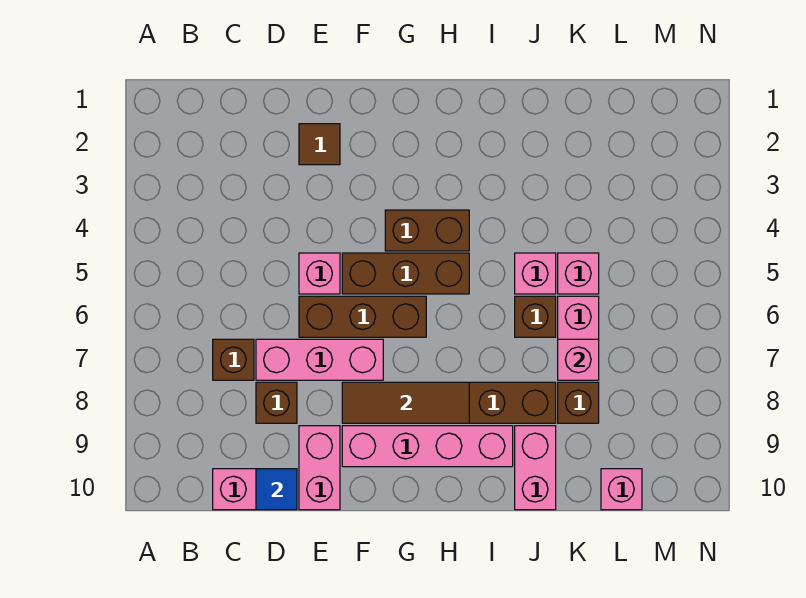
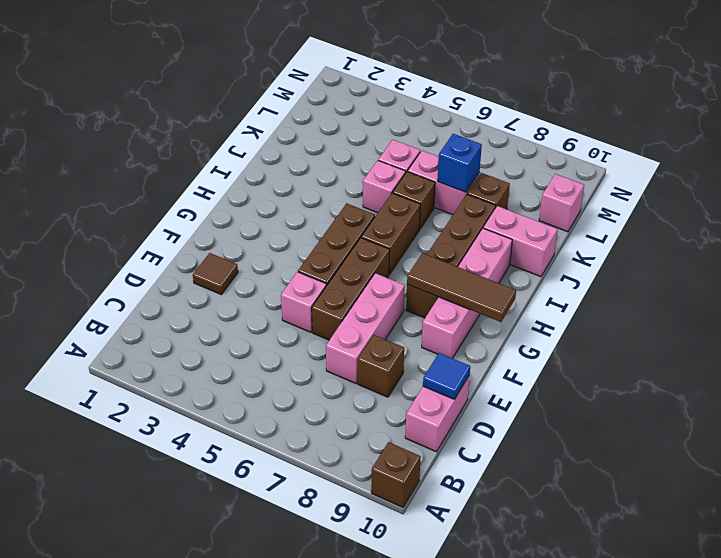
brown 1x1 brick [213,339,254,380] -> brown 1x1 brick moved to [371,442,421,507]
pink 1x2 brick [299,426,340,510] -> none
brown 1x3 tile [342,382,469,423] -> brown 1x3 tile turned to [407,253,516,322]
brown 1x2 brick [385,210,469,251] -> brown 1x2 brick moved to [361,193,420,274]
pink 1x1 brick [558,339,599,380] -> blue 1x1 brick [437,134,482,192]

